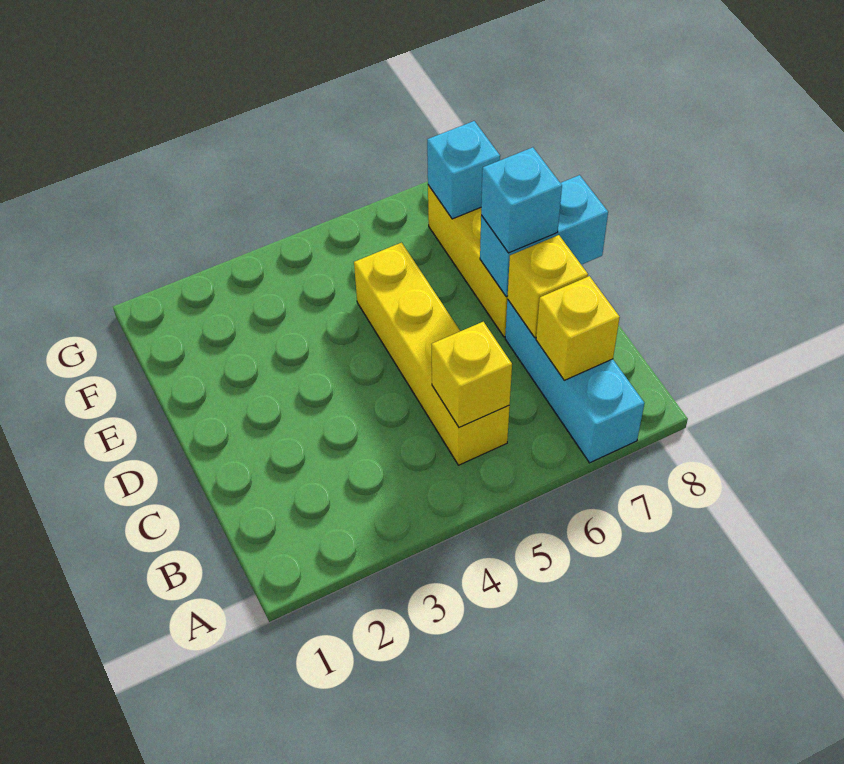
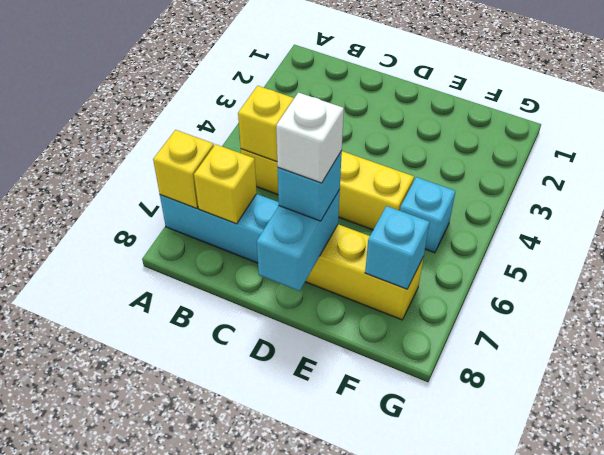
yellow 1x1 brick [507,235,588,337] -> yellow 1x1 brick moved to [153,130,214,208]
none -> white 1x1 brick [276,93,344,183]
none -> cyan 1x1 brick [400,177,456,253]

